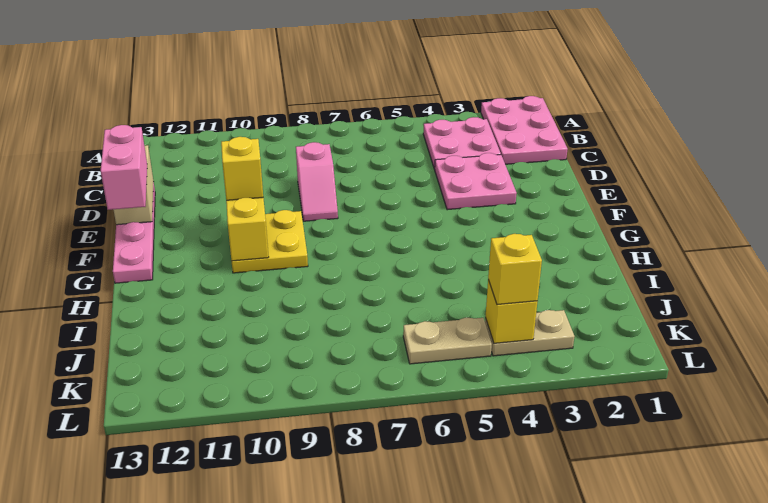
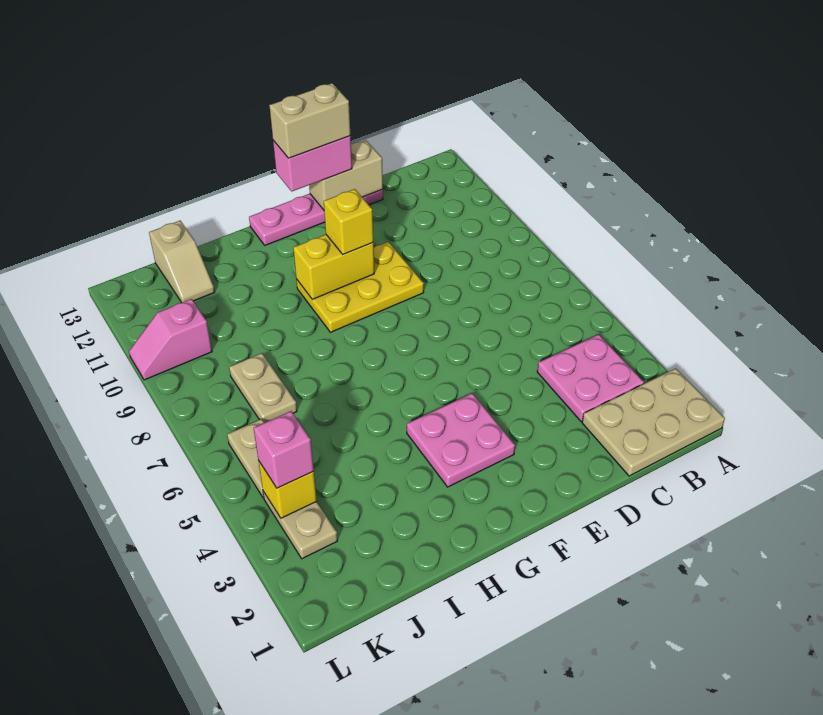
pink 2x3 plate [481,96,568,164] -> tan 2x3 plate [582,368,725,476]
pink 2x2 plate [435,153,517,210] -> pink 2x2 plate moved to [407,393,515,487]
pink 1x2 slope [296,142,338,221] -> pink 1x2 slope moved to [129,299,212,380]
none -> tan 1x2 brick [269,83,350,158]
yellow 2x2 plate [232,210,308,273] -> yellow 2x3 plate [296,242,424,332]
none -> tan 1x2 plate [229,353,297,423]
none -> tan 1x2 slope [149,221,215,302]
yellow 1x1 brick [488,234,542,305] -> pink 1x1 brick [254,411,314,488]

